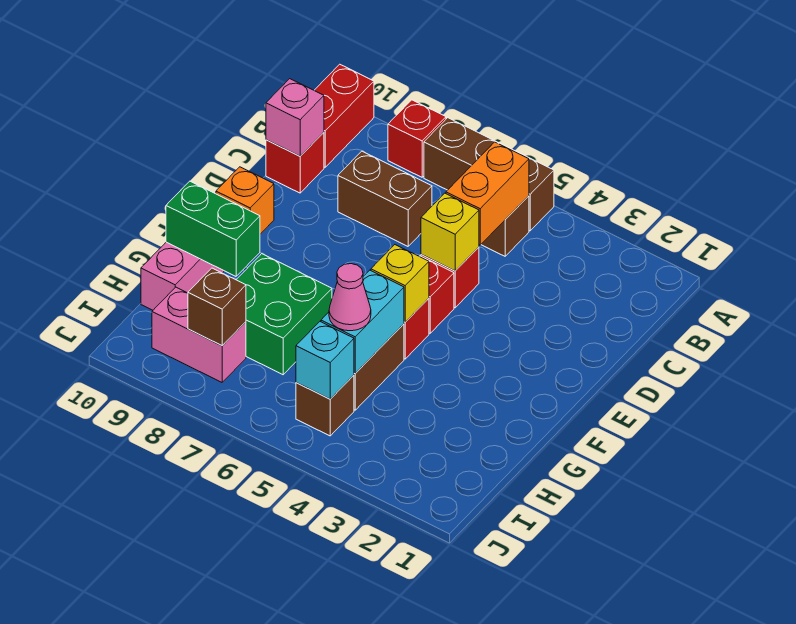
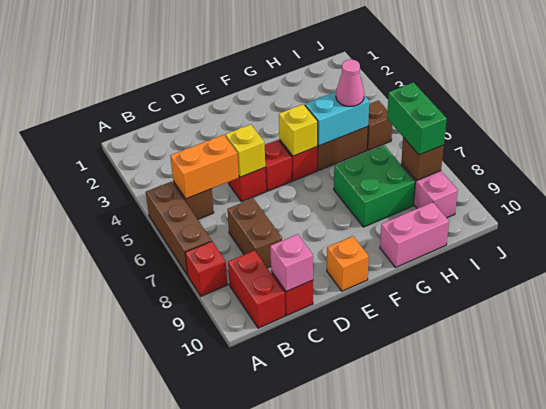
red 1x2 brick [314,64,374,167] -> red 1x2 brick turned to [228,250,285,328]
green 1x2 brick [166,181,260,276] -> green 1x2 brick moved to [387,83,447,155]
cyan 1x1 brick [296,322,354,399] -> none

